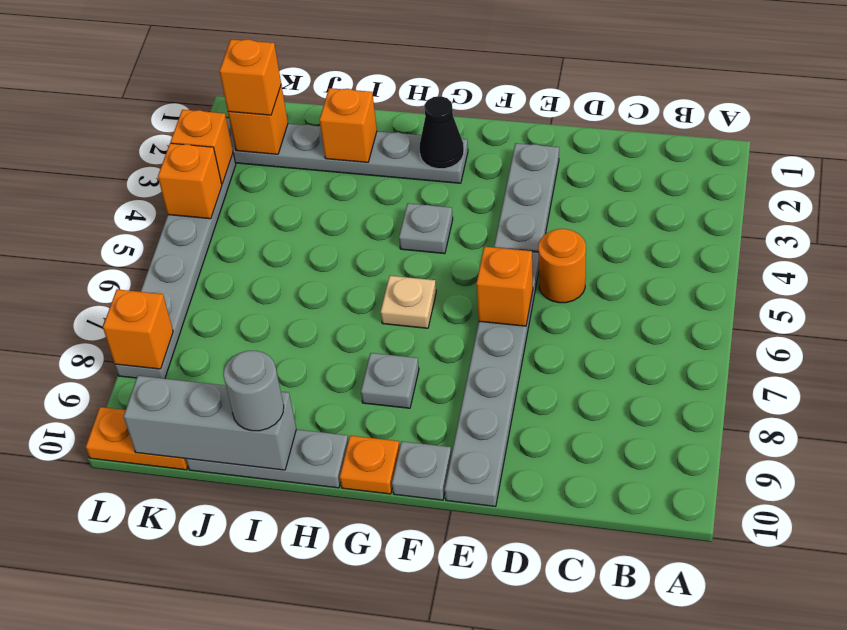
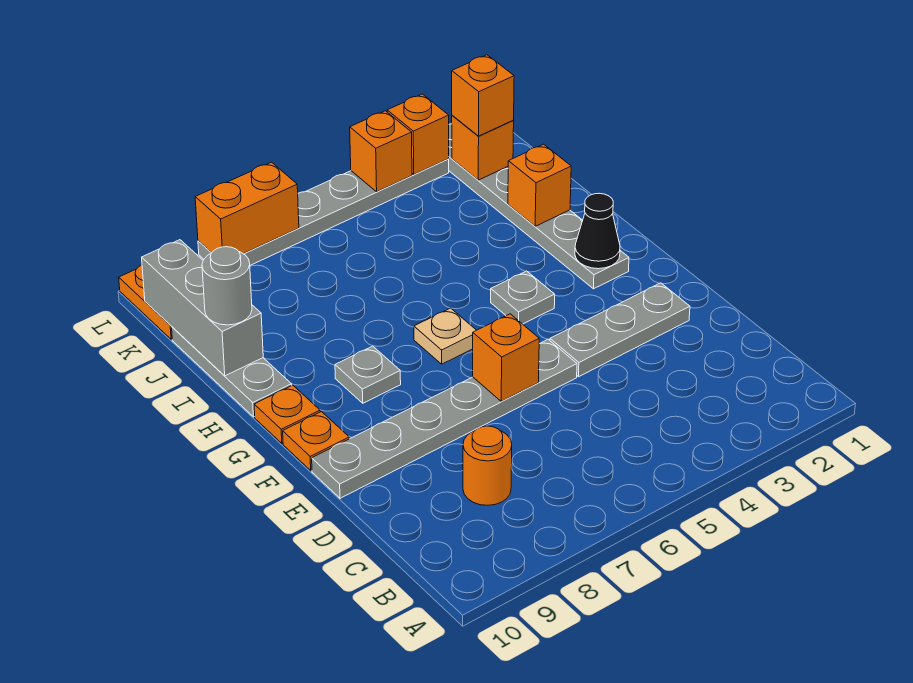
orange 1x1 round brick [538,229,586,303] -> orange 1x1 round brick moved to [463,426,512,505]
grey 1x1 plate [392,441,451,500] -> orange 1x1 plate [283,412,349,471]
orange 1x1 brick [103,289,173,369] -> orange 1x2 brick [195,162,299,254]

